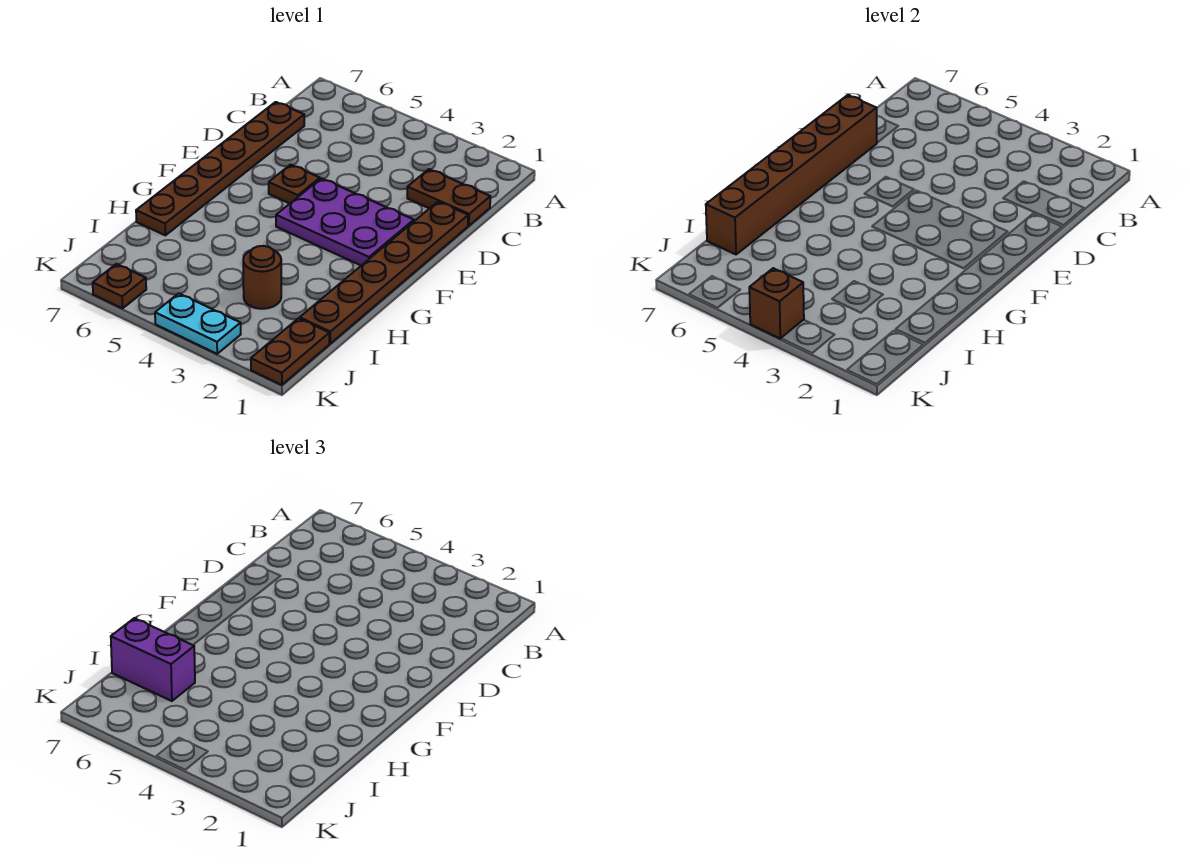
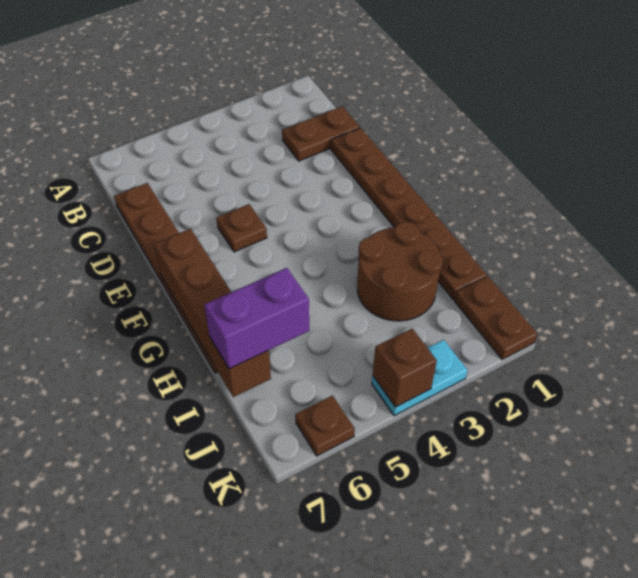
brown 1x6 brick [706,95,877,254] -> brown 1x4 brick [154,229,271,397]
purple 2x3 plate [276,178,414,265] -> none
brown 1x1 round brick [243,246,281,309] -> brown 2x2 round brick [357,221,443,321]

